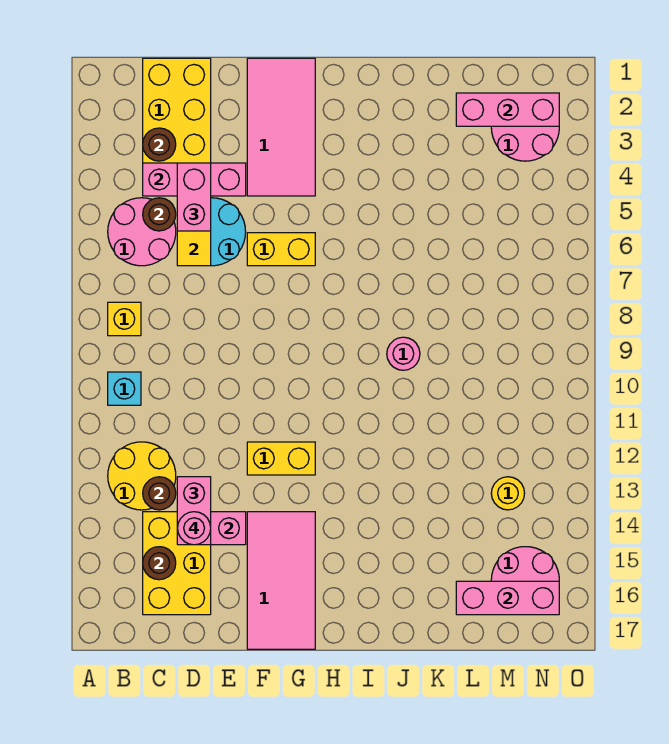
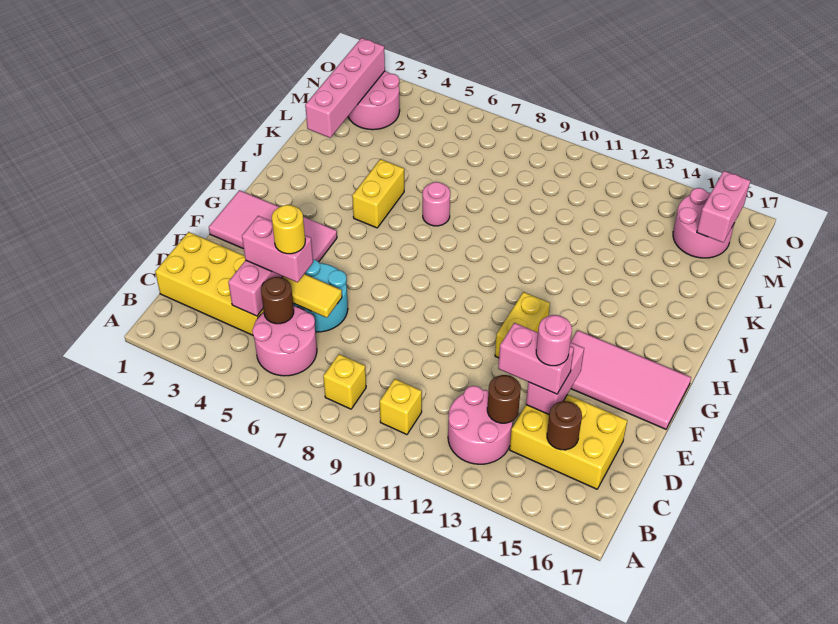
cyan 1x1 brick [108,372,141,405] -> yellow 1x1 brick [380,379,422,435]
yellow 2x2 round brick [108,442,176,510] -> pink 2x2 round brick [448,386,513,464]
brown 1x1 round brick [143,128,176,161] -> none
yellow 1x2 brick [247,233,315,266] -> yellow 1x2 brick moved to [352,159,404,228]
pink 1x1 round brick [387,337,420,370] -> pink 1x1 round brick moved to [423,182,450,226]
pink 1x3 brick [456,93,559,126] -> pink 1x4 brick [305,38,385,138]
pink 1x3 brick [456,581,559,615] -> pink 1x2 brick [697,171,750,243]
yellow 1x1 round brick [491,477,525,510] -> yellow 1x1 round brick moved to [272,205,305,254]

